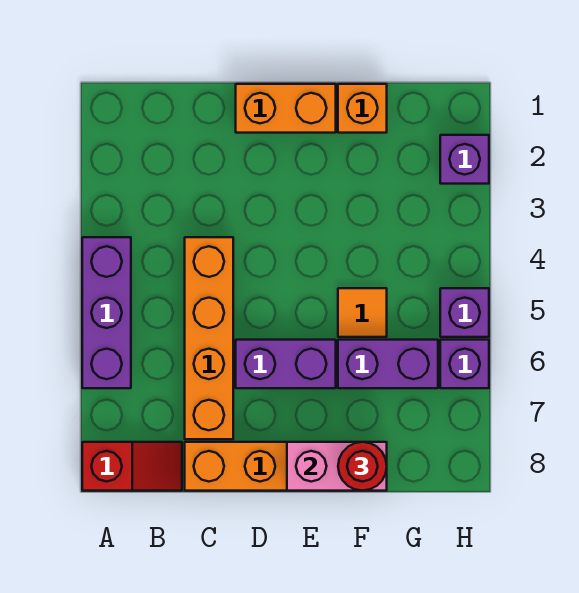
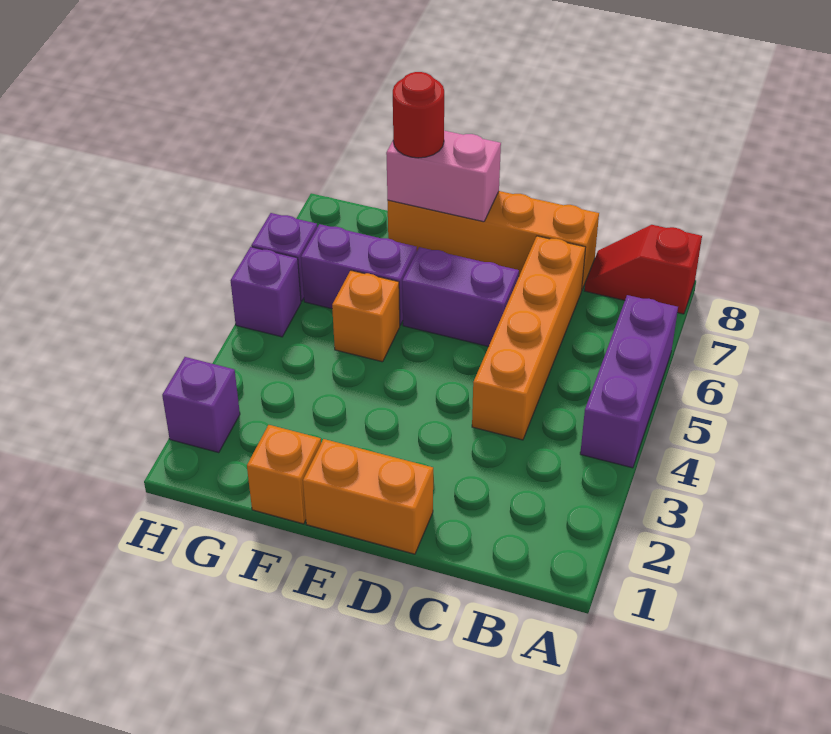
orange 1x1 tile [338,288,387,337] -> orange 1x1 brick [332,270,400,362]

